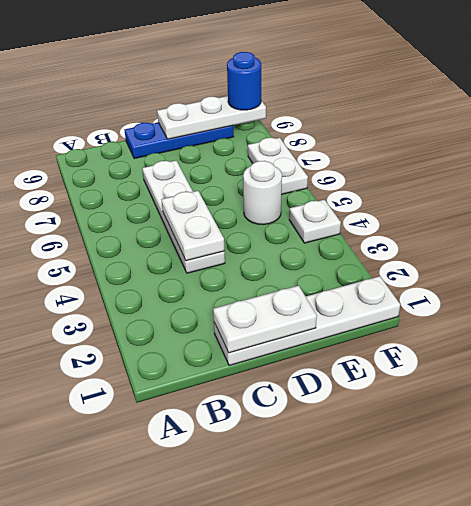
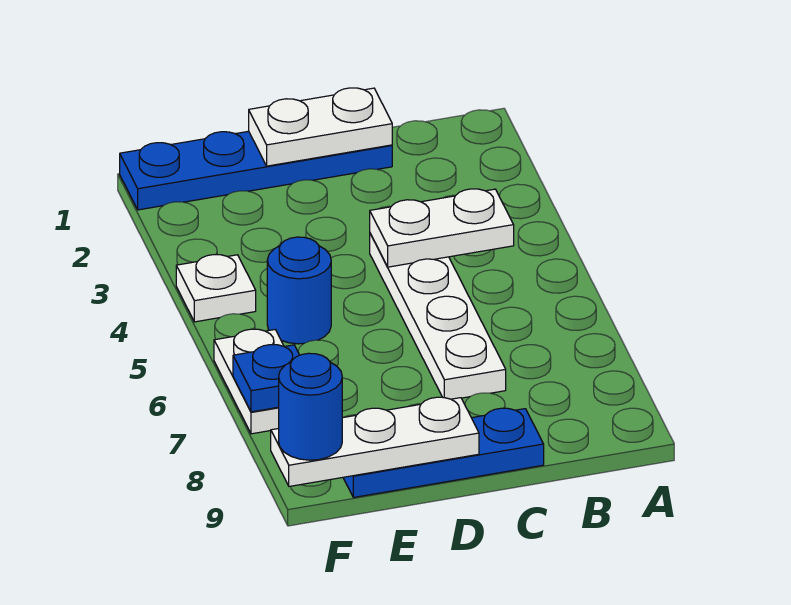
white 1x4 plate [214,276,400,366] -> blue 1x4 plate [120,131,392,210]
white 1x2 plate [161,191,225,261] -> white 1x2 plate turned to [370,189,514,267]
white 1x1 round brick [243,161,282,225] -> blue 1x1 round brick [267,237,331,344]
none -> blue 1x1 plate [233,345,299,412]

